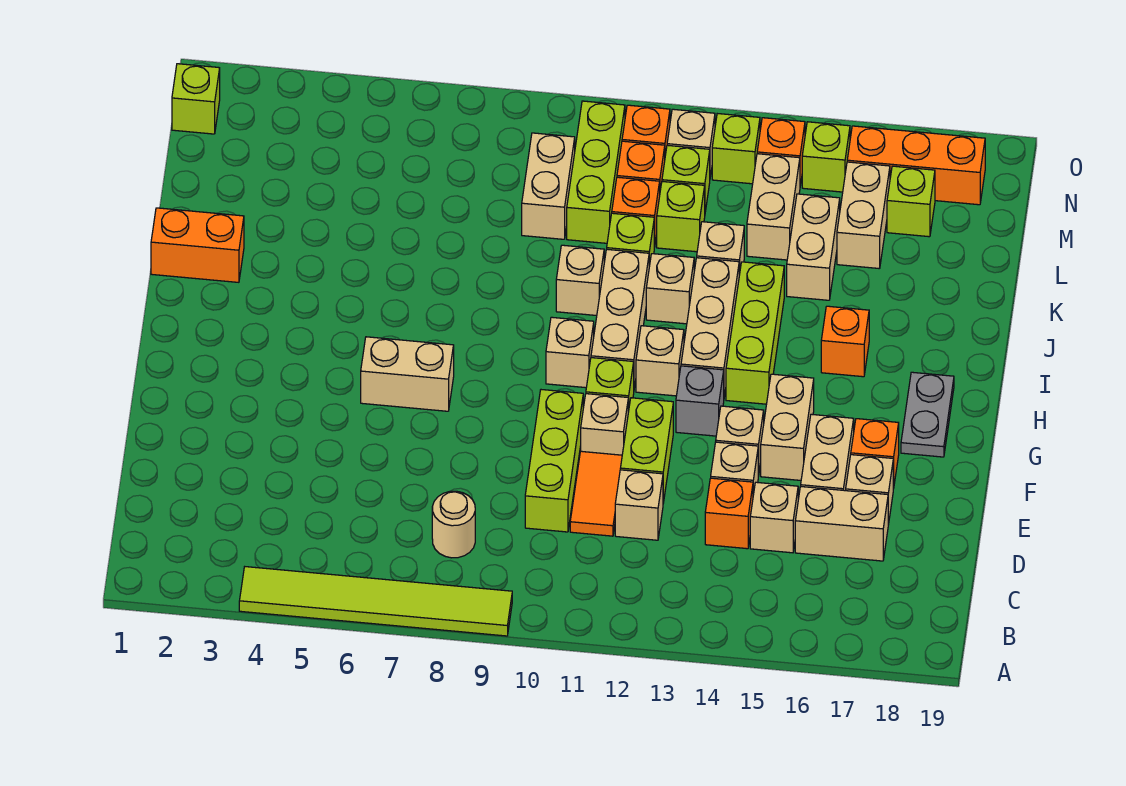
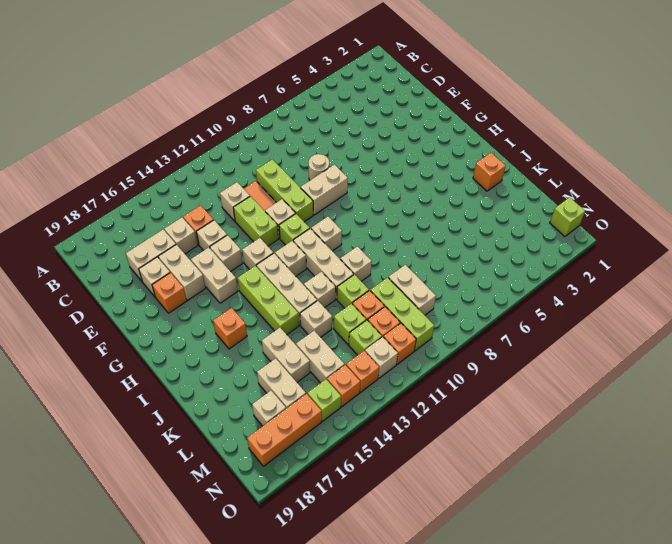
lime 1x6 tile [239,567,512,636] -> none
tan 1x1 round brick [432,491,475,558] -> tan 1x1 round brick moved to [309,154,329,181]
tan 1x2 brick [361,337,454,411] -> tan 1x2 brick moved to [301,165,348,215]
grey 1x1 brick [676,366,724,436] -> tan 1x1 brick [242,238,273,270]
grey 1x2 plate [901,372,954,457] -> none
orange 1x2 brick [151,208,244,282] -> orange 1x1 brick [473,153,506,191]
lime 1x1 brick [887,166,935,237] -> tan 1x1 brick [252,391,286,426]
lime 1x1 brick [712,114,760,184] -> orange 1x1 brick [346,351,379,392]

